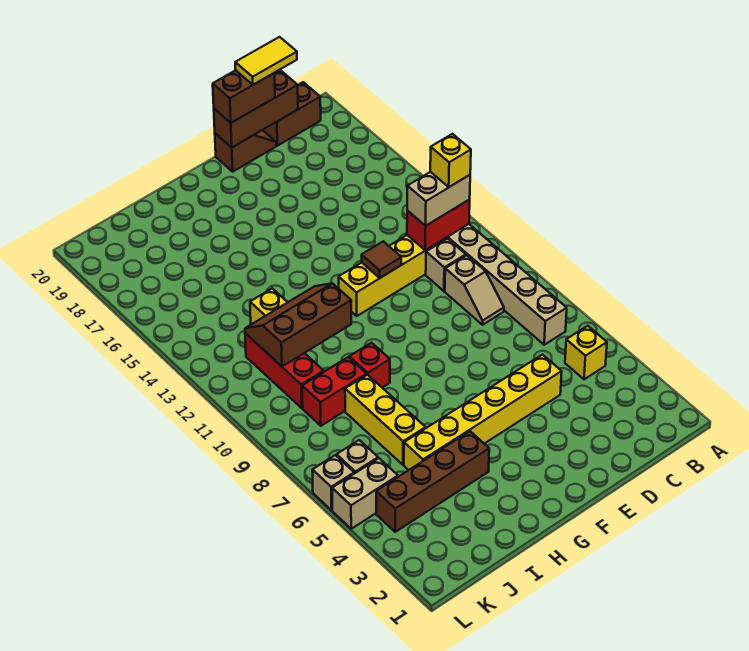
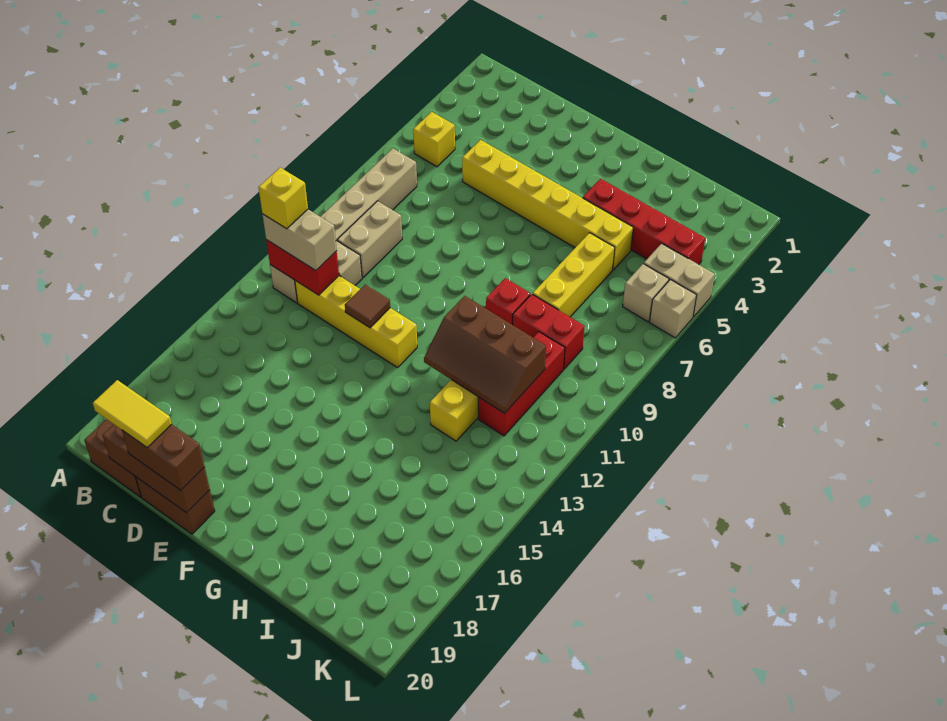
tan 1x2 slope [445,255,504,325] -> tan 1x2 brick [337,201,402,278]
brown 1x2 slope [215,130,276,172] -> brown 1x2 brick [136,477,215,534]
brown 1x4 brick [376,431,489,532] -> red 1x4 brick [583,179,705,265]

